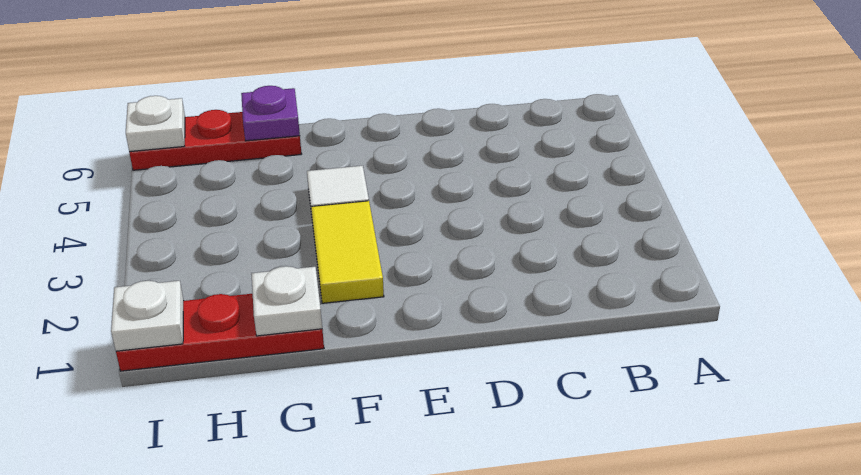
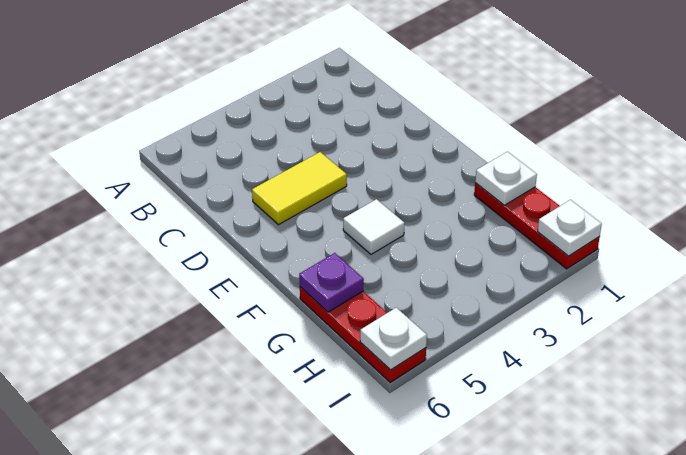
yellow 1x2 tile [311,201,384,303] -> yellow 1x2 tile moved to [252,152,347,225]

